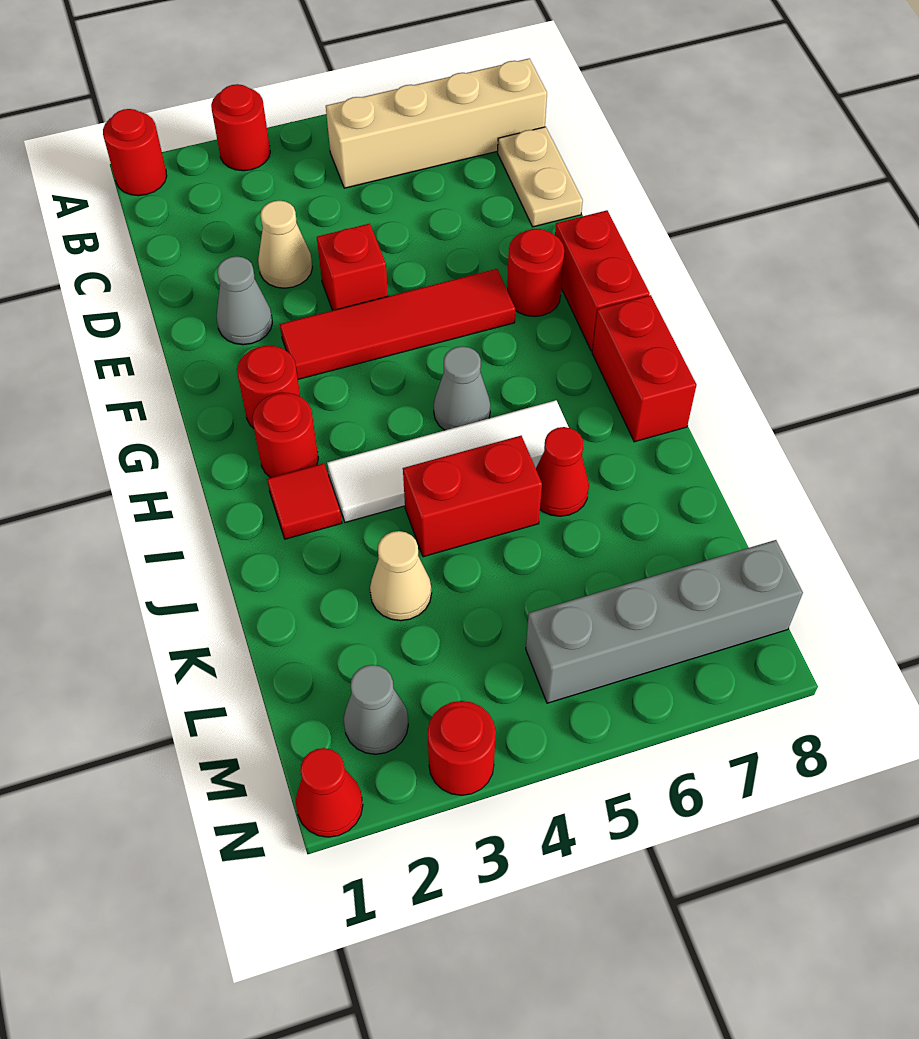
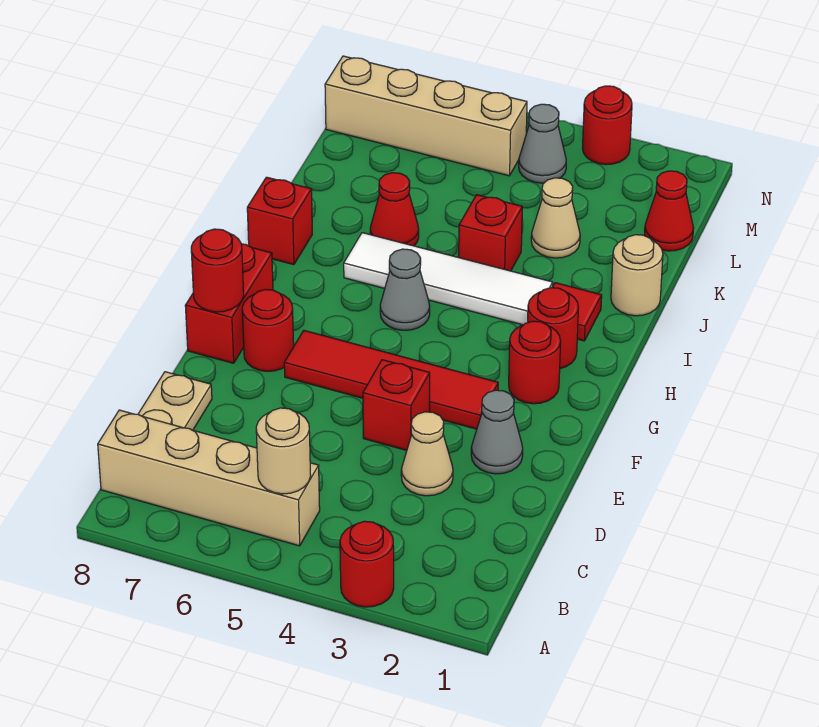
red 1x1 round brick [103,109,167,196] -> red 1x1 round brick moved to [191,229,244,312]
none -> tan 1x1 round brick [256,408,311,494]
red 1x2 brick [592,295,696,442] -> red 1x1 brick [247,177,312,265]
none -> tan 1x1 round brick [611,235,663,316]
red 1x2 brick [403,436,542,557] -> red 1x1 brick [459,195,522,271]
grey 1x1 cone [344,665,408,754] -> grey 1x1 cone moved to [519,104,566,183]
grey 1x4 brick [526,540,803,703] -> tan 1x4 brick [325,56,527,176]
red 1x1 cone [296,748,363,837] -> red 1x1 cone moved to [645,171,693,251]

